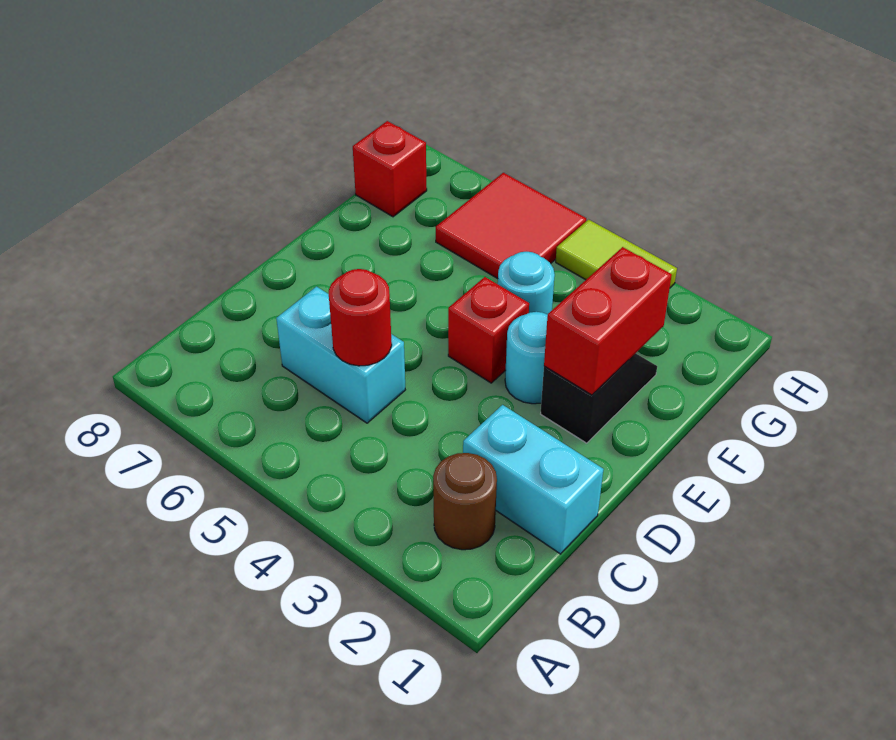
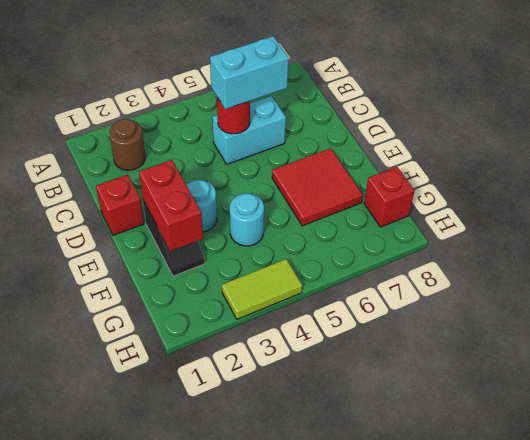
cyan 1x2 brick [463,405,604,554] -> cyan 1x2 brick moved to [210,36,289,109]
red 1x1 brick [448,277,529,383] -> red 1x1 brick moved to [96,174,144,235]
red 2x2 tile [436,173,586,279] -> red 2x2 tile moved to [272,148,363,226]

